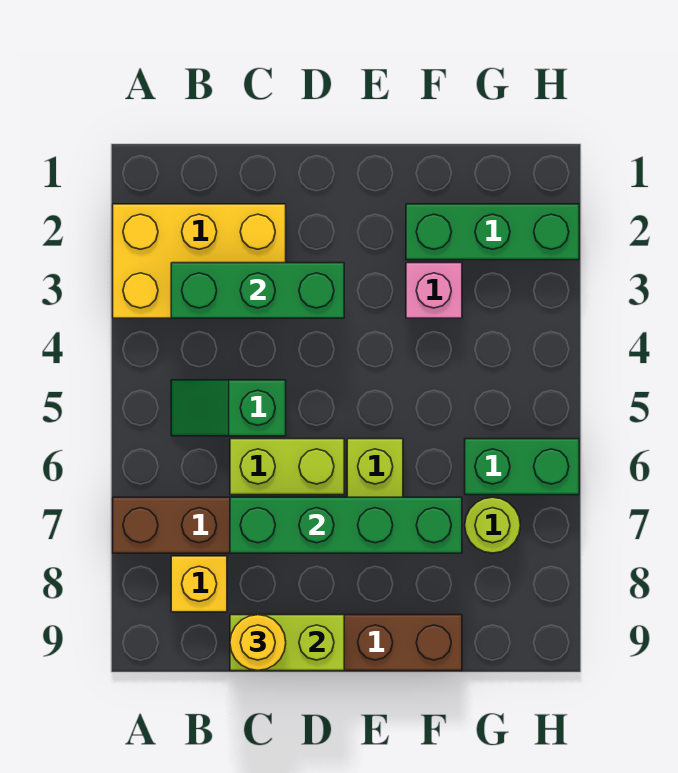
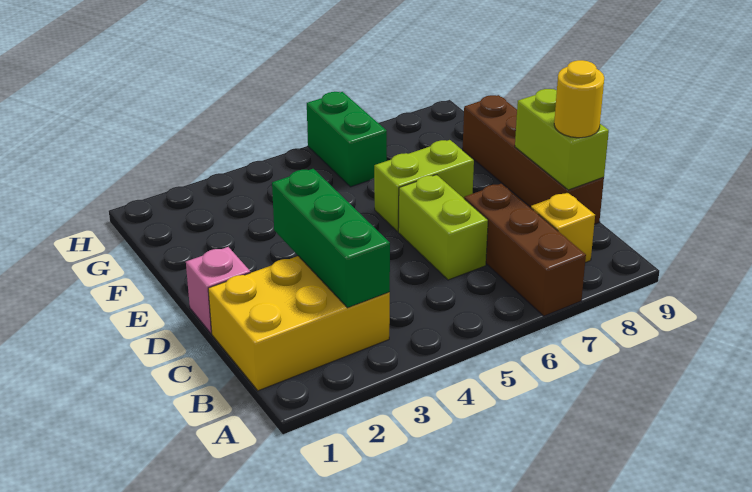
yellow 2x3 brick [113,204,286,318] -> yellow 2x3 brick turned to [208,256,390,391]
green 1x2 slope [171,380,286,436] -> none
green 1x4 brick [230,497,462,553] -> none
green 1x3 brick [406,204,579,260] -> none
pink 1x1 brick [406,263,462,318] -> pink 1x1 brick moved to [186,247,250,333]
lime 1x1 round brick [465,497,520,553] -> none

